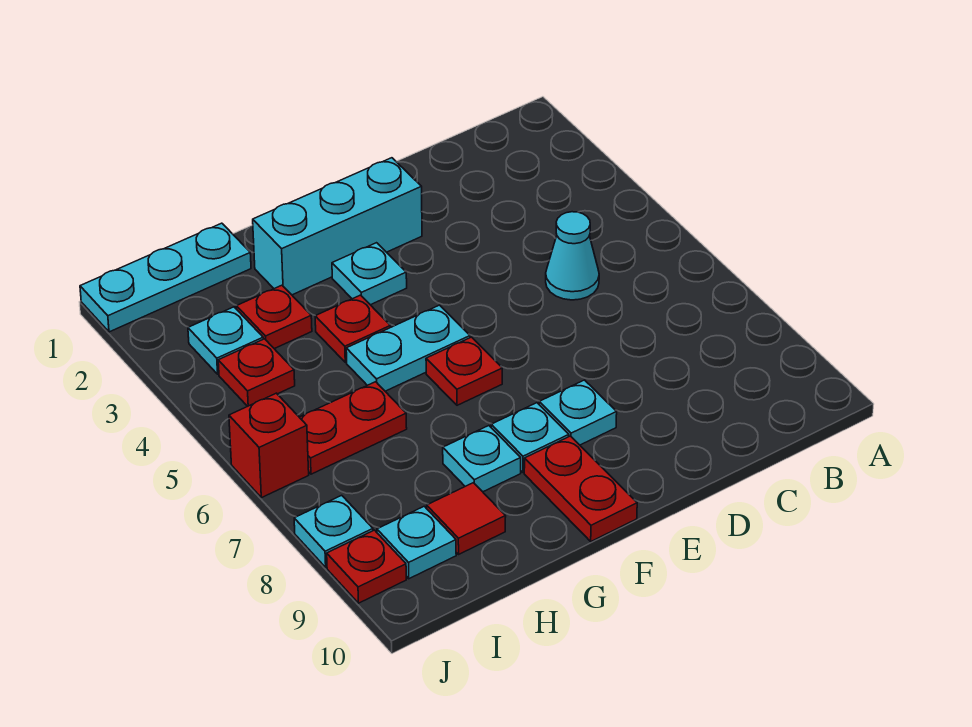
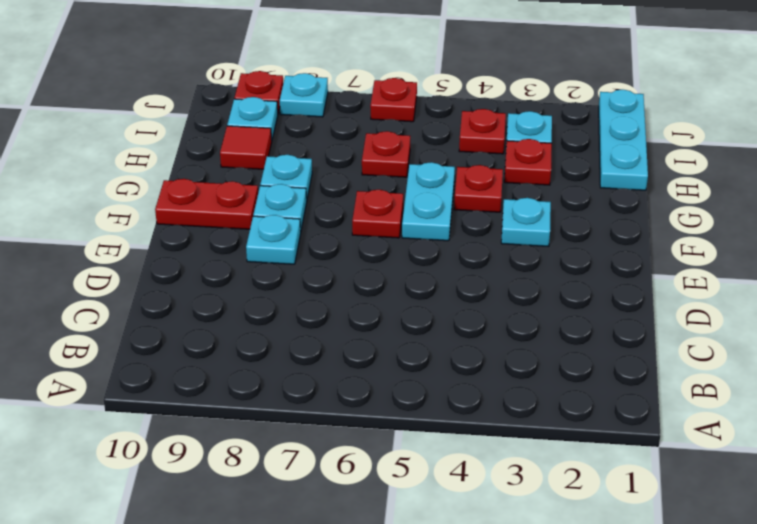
cyan 1x1 cone [546,212,599,300] -> none
cyan 1x3 brick [253,158,422,295] -> none
red 1x2 plate [299,382,407,474] -> red 1x1 plate [362,131,410,177]
red 1x1 brick [229,393,309,498] -> red 1x1 plate [370,78,417,122]

